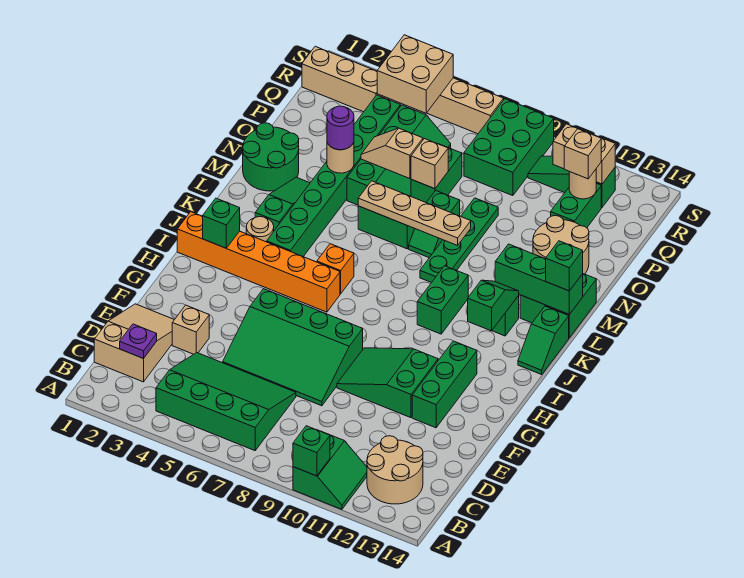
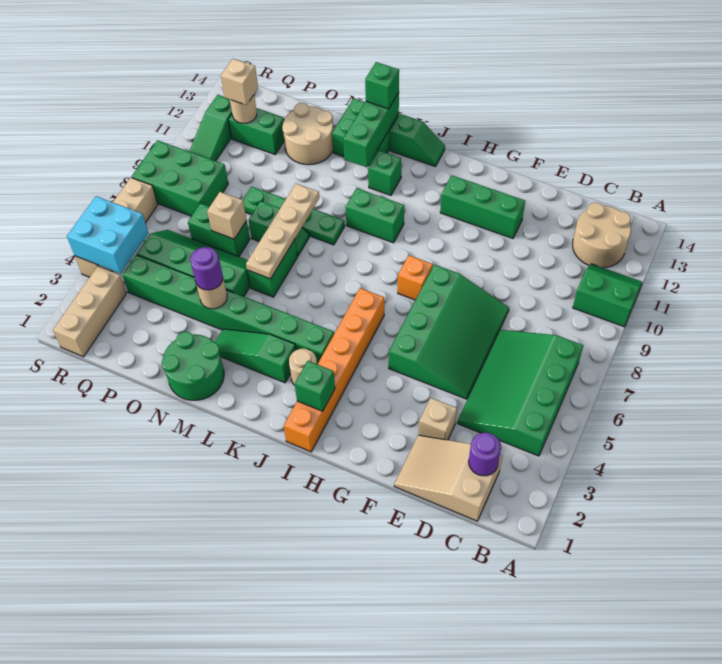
green 1x1 brick [293,426,330,476] -> none
purple 1x1 plate [120,324,157,359] -> purple 1x1 round brick [469,433,501,476]
green 2x3 slope [337,348,438,418] -> none
orange 1x1 brick [317,244,354,294] -> orange 1x1 brick moved to [398,255,433,300]
green 1x2 slope [468,280,519,331] -> none
tan 1x2 slope [361,128,423,179] -> none
tan 2x2 brick [377,35,453,113] -> cyan 2x2 brick [67,196,148,274]
tan 1x2 brick [553,124,615,184] -> none

